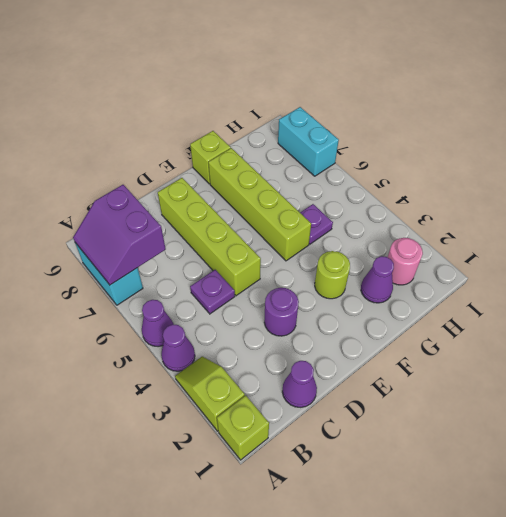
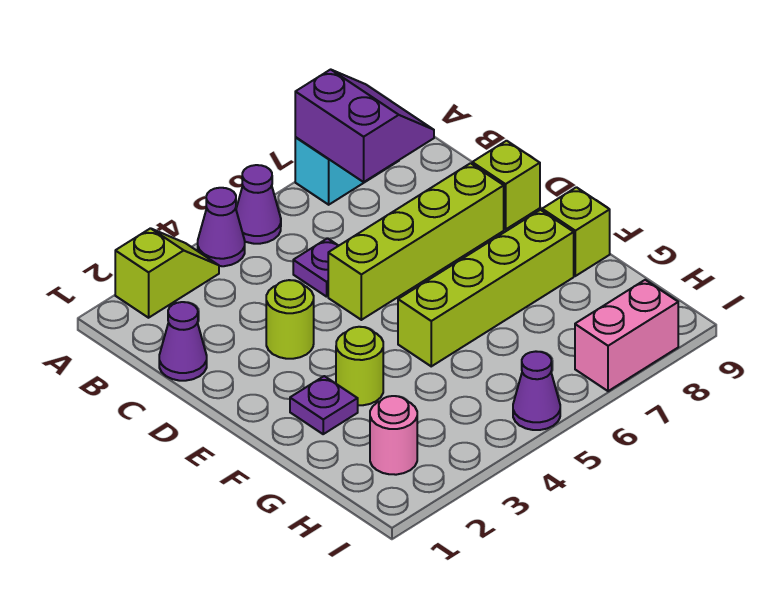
lime 1x1 brick [217,396,269,460] -> lime 1x1 brick moved to [472,141,540,229]
purple 2x2 slope [73,185,166,285] -> purple 2x2 slope turned to [295,69,434,182]
purple 1x1 round brick [264,288,299,336] -> lime 1x1 round brick [266,280,314,359]
purple 1x1 cone [361,256,394,303] -> purple 1x1 cone moved to [513,351,560,430]
purple 1x1 plate [300,204,333,244] -> purple 1x1 plate moved to [290,376,358,434]
cyan 1x2 brick [278,107,339,176] -> pink 1x2 brick [575,280,678,391]

